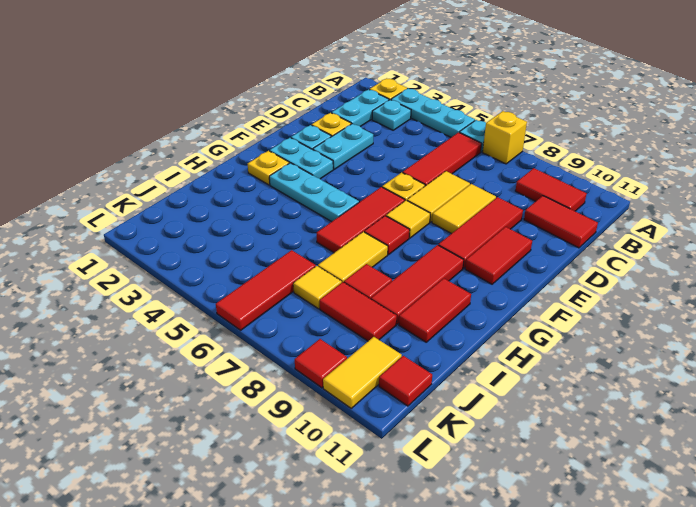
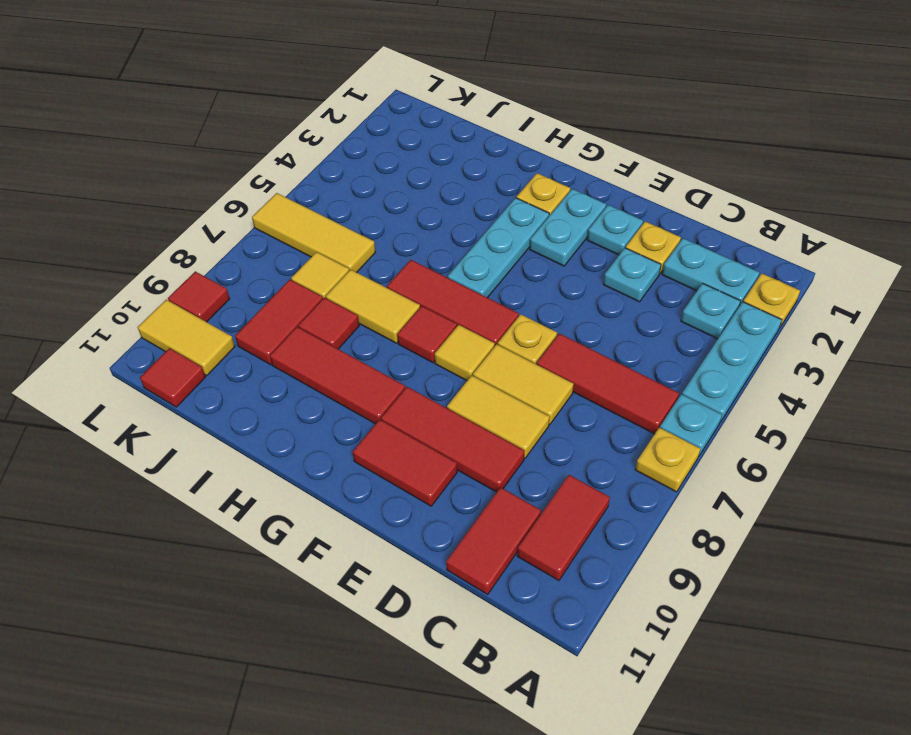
yellow 1x1 brick [483,111,527,164] -> yellow 1x1 plate [635,427,700,492]
cyan 1x2 plate [313,124,373,169] -> cyan 1x1 plate [603,248,661,302]
red 1x2 tile [399,278,471,342] -> none
red 1x3 tile [216,250,316,330] -> yellow 1x3 tile [252,193,375,272]

